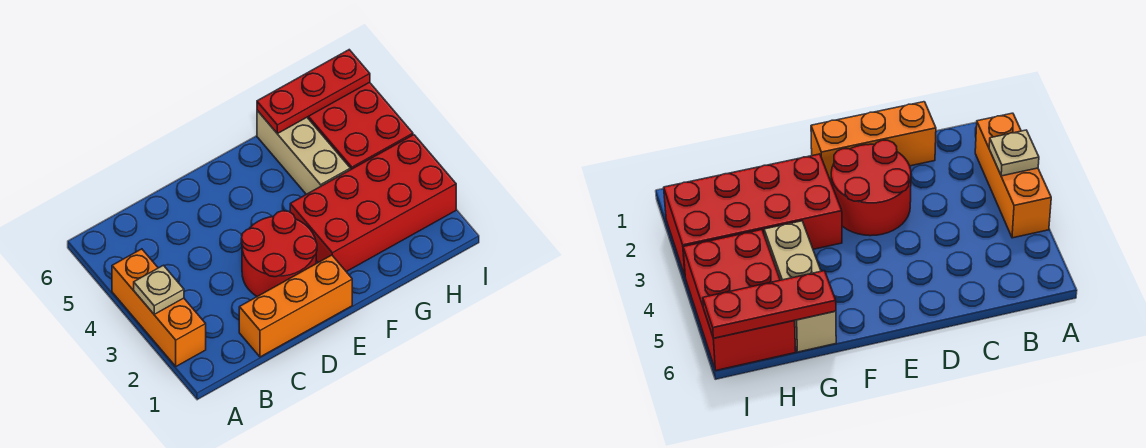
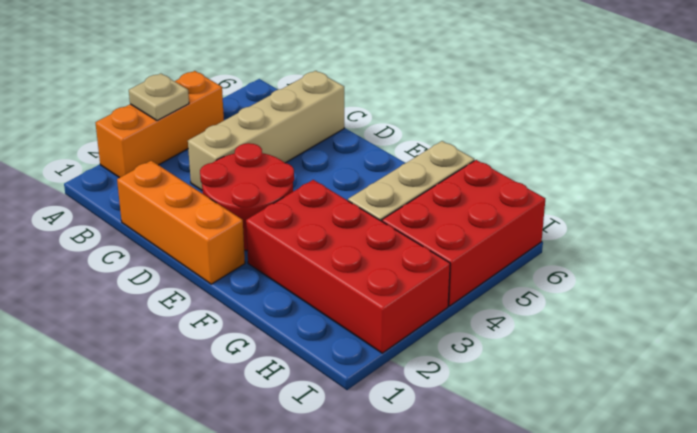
none -> tan 1x4 brick [188,71,344,190]
red 1x3 plate [257,50,370,134] -> none

